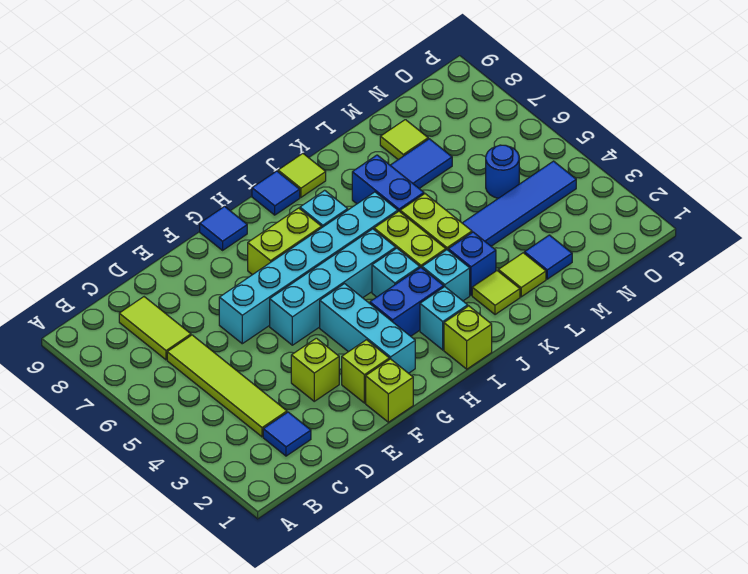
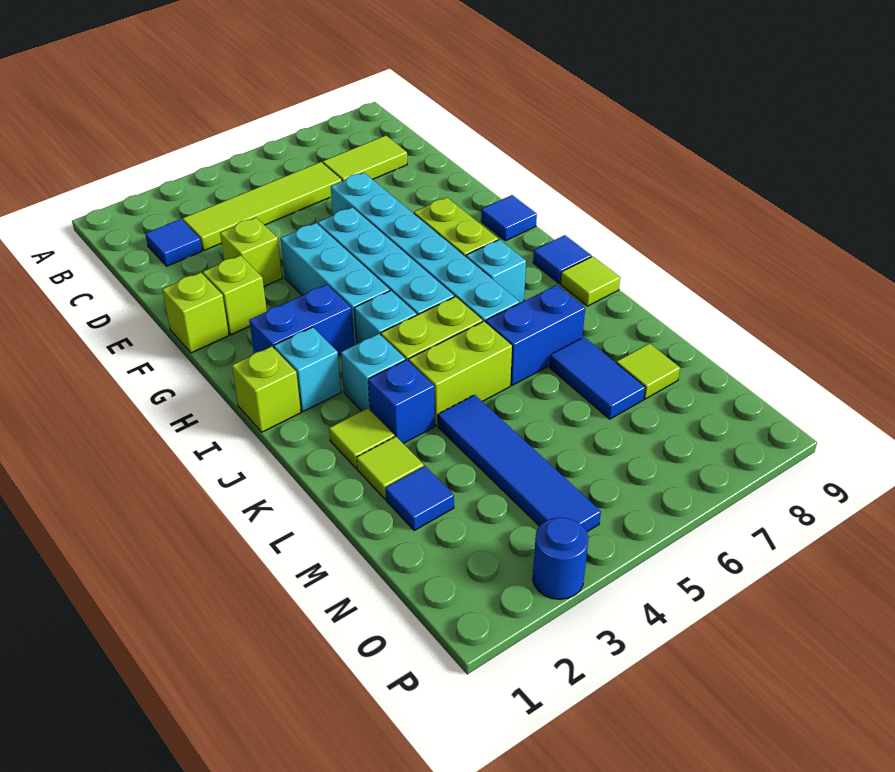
cyan 1x3 brick [320,284,415,373] -> cyan 1x3 brick turned to [281,223,390,345]
blue 1x2 brick [370,268,444,336] -> blue 1x2 brick turned to [249,284,354,356]
blue 1x1 round brick [486,145,519,198] -> blue 1x1 round brick moved to [533,517,589,599]

